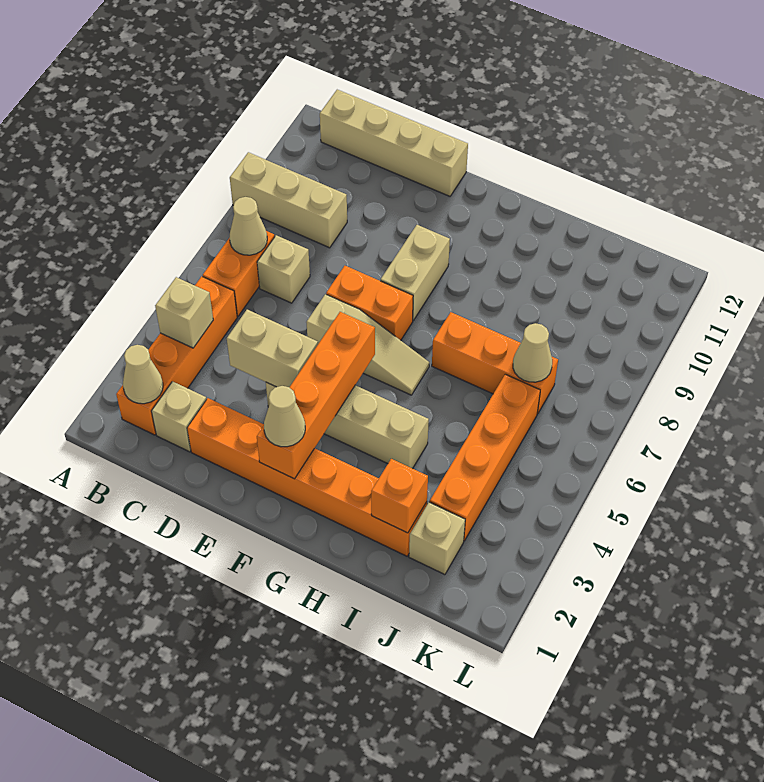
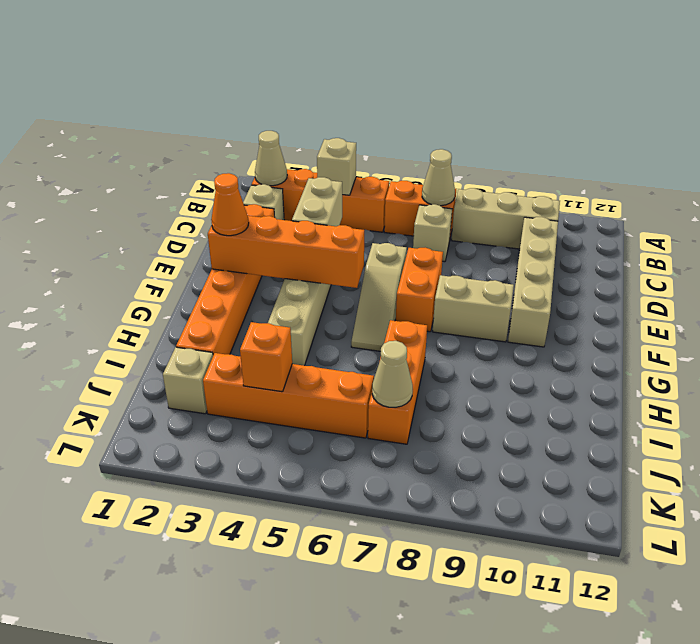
tan 1x3 brick [230,152,347,248] -> tan 1x3 brick turned to [451,188,560,249]
tan 1x4 brick [320,90,468,196] -> tan 1x4 brick moved to [508,217,558,347]
tan 1x1 cone [264,386,305,447] -> orange 1x1 cone [211,173,249,236]
orange 1x1 brick [371,459,428,533] -> orange 1x1 brick moved to [240,322,292,392]

